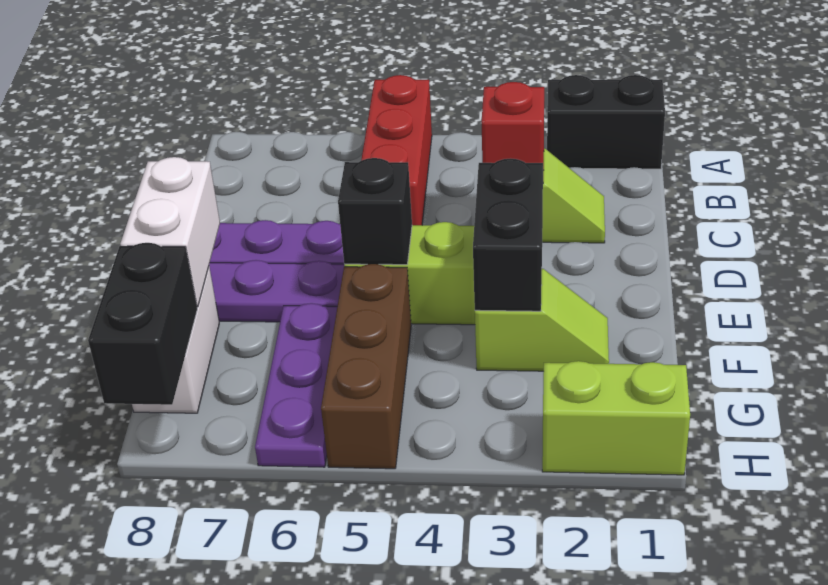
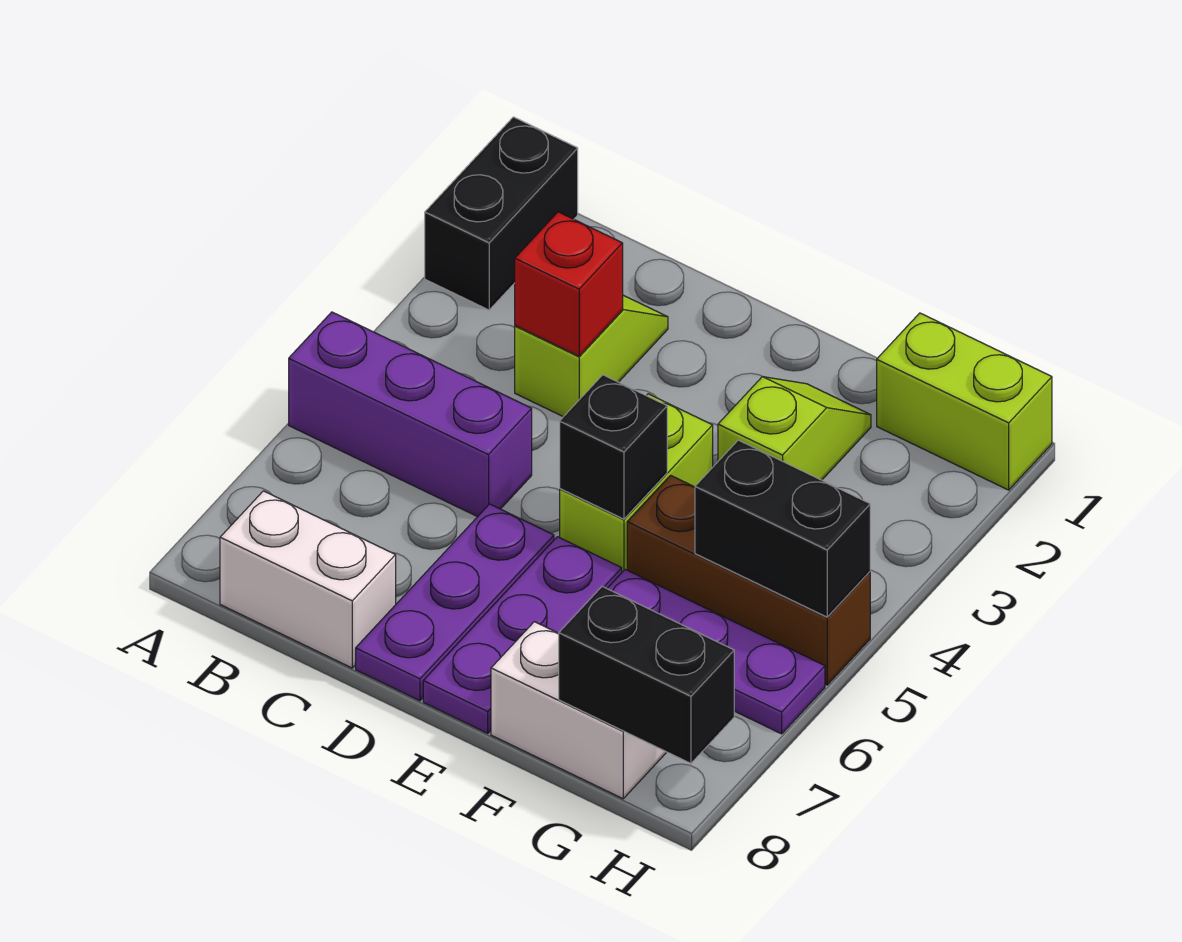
red 1x3 brick [361,75,432,225] -> purple 1x3 brick [289,312,532,517]
black 1x2 brick [473,159,543,311] -> black 1x2 brick moved to [695,440,870,617]
white 1x2 brick [120,157,220,307] -> white 1x2 brick moved to [220,491,396,668]
lime 1x2 brick [542,361,690,475] -> lime 1x2 brick turned to [877,313,1052,490]

